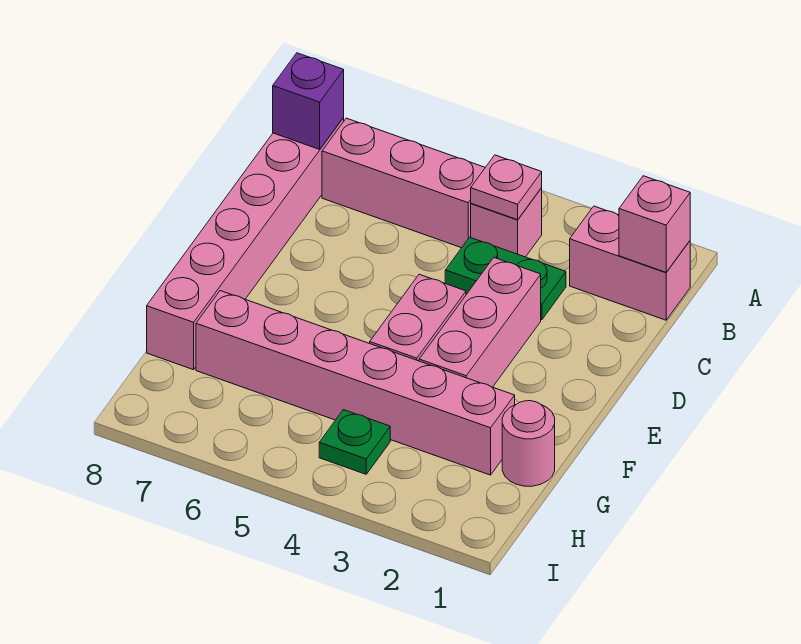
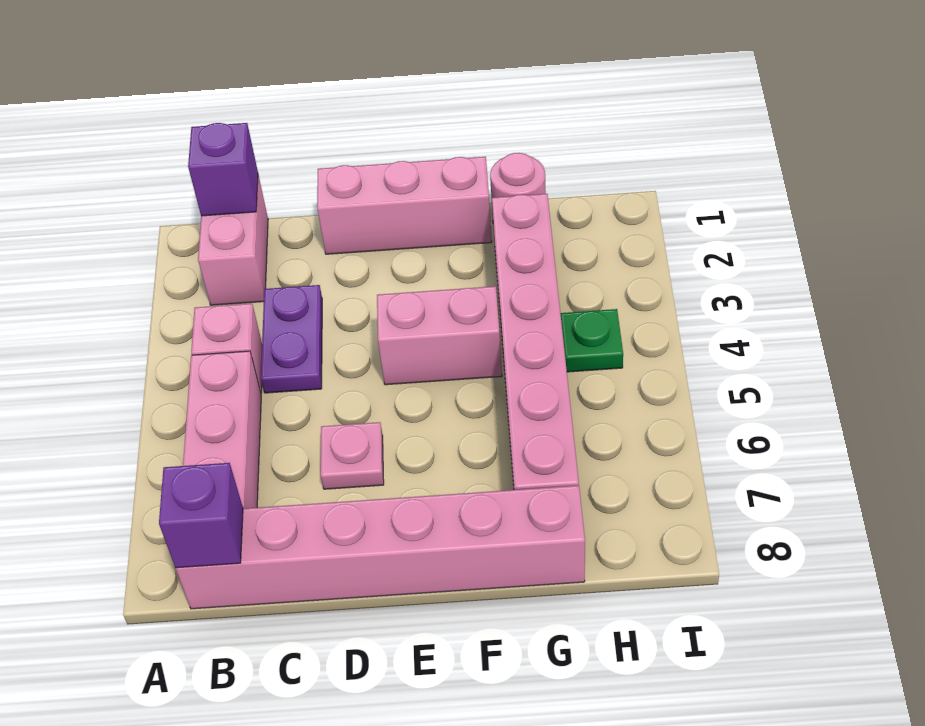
pink 1x1 brick [619,176,690,272] -> purple 1x1 brick [188,123,258,216]
pink 1x1 plate [471,155,542,220] -> pink 1x1 plate moved to [321,422,384,489]
green 1x2 plate [445,237,566,320] -> purple 1x2 plate [261,285,322,393]
pink 1x3 brick [419,258,541,387] -> pink 1x3 brick moved to [317,157,492,254]

